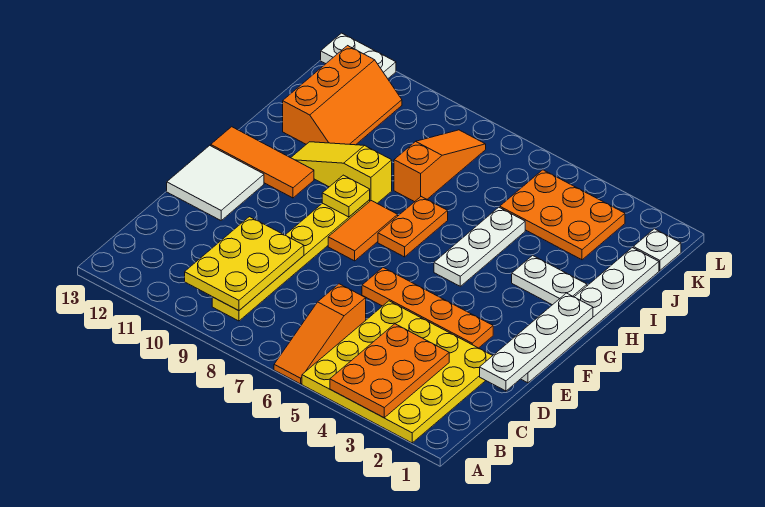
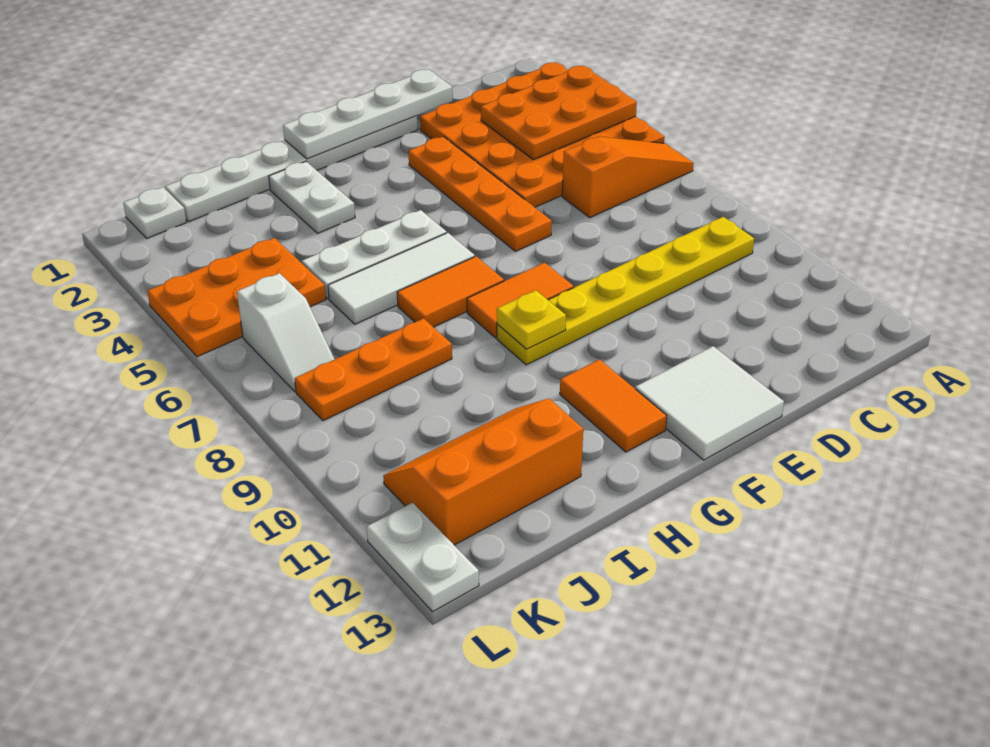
yellow 4x4 plate [302,301,493,443] -> orange 4x4 plate [420,62,665,207]
yellow 2x3 plate [185,217,304,311] -> none
none -> white 1x3 tile [328,233,475,324]
orange 1x2 plate [378,197,448,257] -> orange 1x2 tile [397,256,504,327]
orange 1x3 tile [211,127,314,198] -> orange 1x2 tile [560,360,667,452]
yellow 1x3 slope [291,142,392,203] -> none
orange 1x3 slope [394,130,486,202] -> orange 1x3 plate [295,319,452,421]
orange 2x3 plate [500,170,625,260] -> orange 2x3 plate turned to [147,238,326,357]
none -> white 1x2 slope [237,273,334,392]

